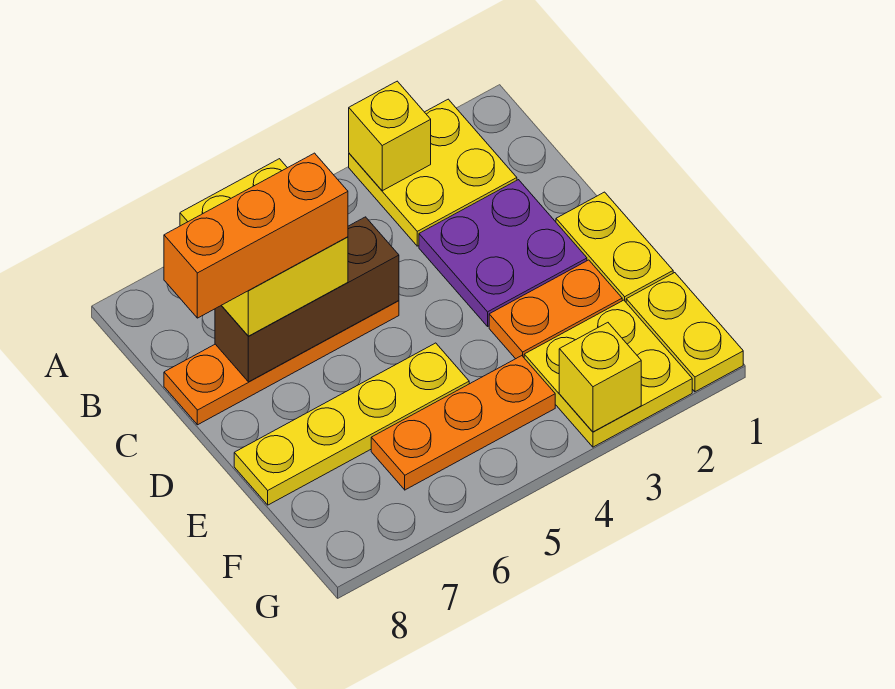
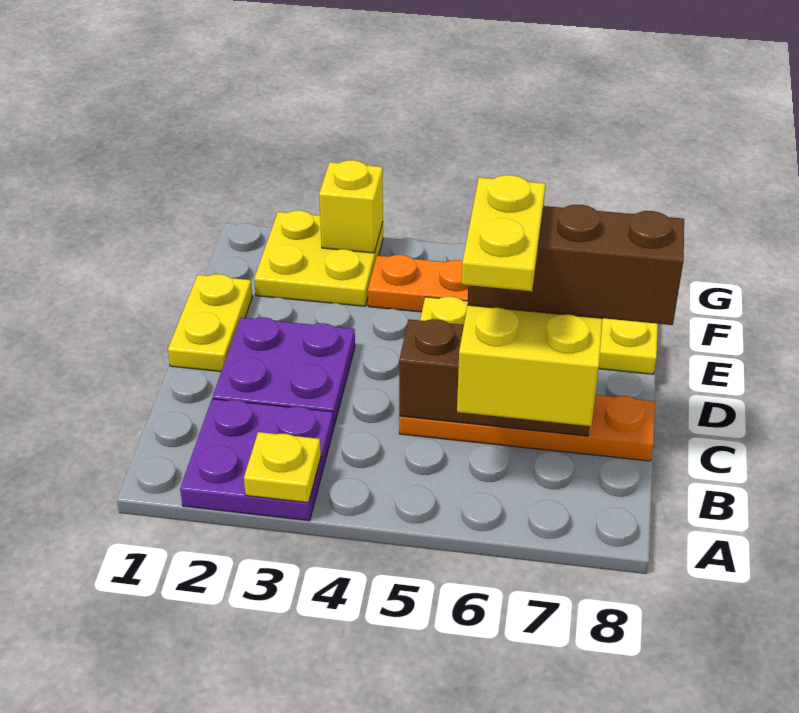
yellow 2x2 plate [349,99,517,246] -> purple 2x2 plate [180,399,334,521]
yellow 1x1 brick [349,81,431,191] -> yellow 1x1 plate [244,432,321,503]
orange 1x3 brick [164,153,348,318] -> brown 1x3 brick [467,205,684,325]
orange 1x2 plate [489,260,622,359] -> none
yellow 1x2 plate [626,273,743,392] -> yellow 1x2 plate moved to [462,175,545,291]

